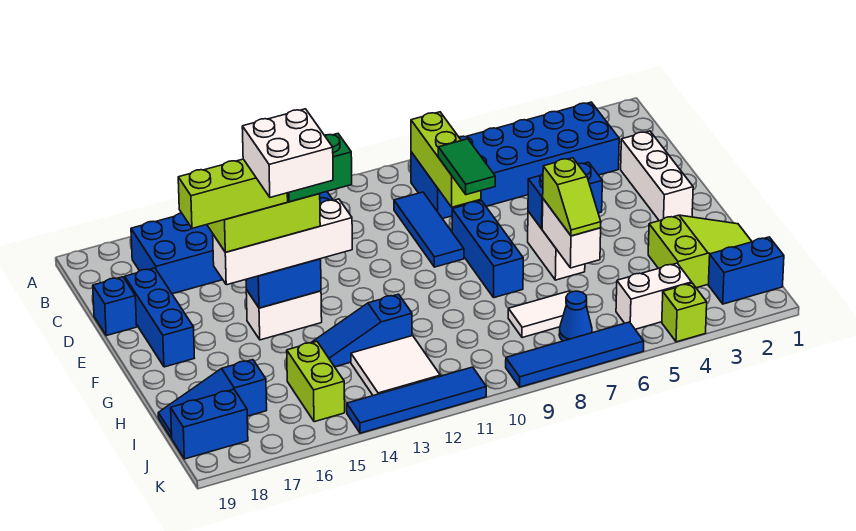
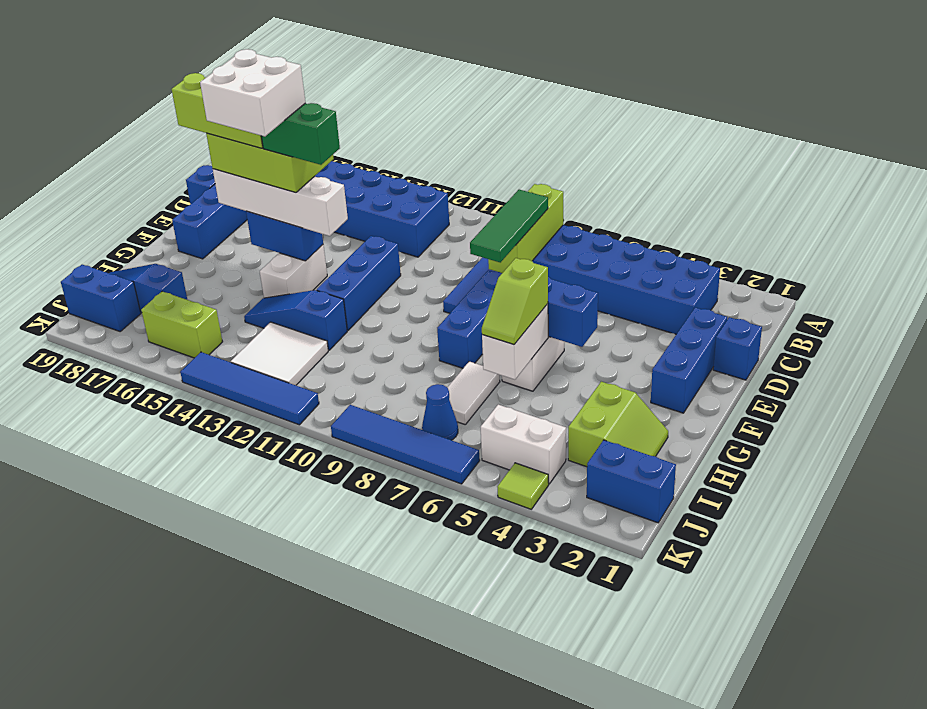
none -> blue 1x1 brick [713,317,762,380]
white 1x3 brick [621,131,693,221] -> blue 1x3 brick [651,307,727,413]
green 1x2 tile [438,139,495,195] -> green 1x3 tile [470,190,548,262]
none -> blue 1x3 brick [317,236,401,330]
white 1x2 brick [246,290,322,340] -> white 1x2 brick turned to [260,245,327,298]
lime 2x3 slope [648,215,752,288] -> lime 2x2 slope [568,382,668,467]
white 1x2 tile [508,291,570,338] -> white 1x2 tile turned to [447,361,500,424]
lime 1x2 brick [287,341,345,422] -> lime 1x2 brick turned to [141,291,223,358]
lime 1x1 brick [662,283,707,342] -> lime 1x1 tile [498,463,549,509]

